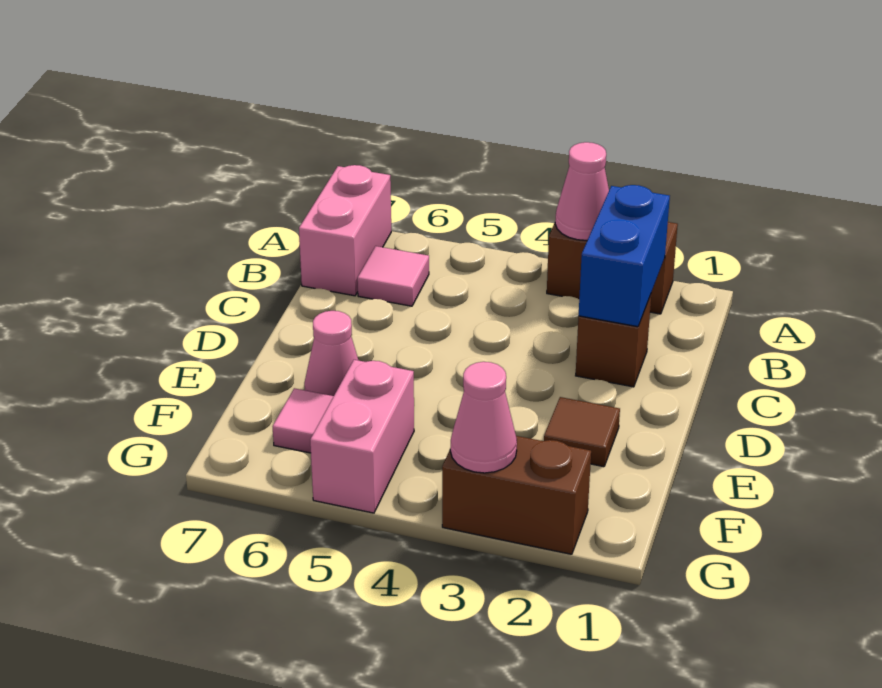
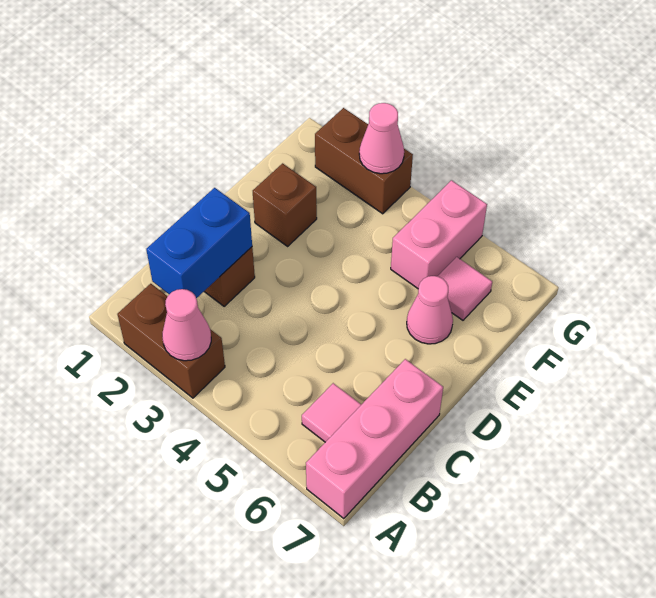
pink 1x2 brick [299,165,391,296] -> pink 1x3 brick [306,359,443,519]
brown 1x1 tile [544,397,620,467] -> brown 1x1 brick [253,163,317,246]

